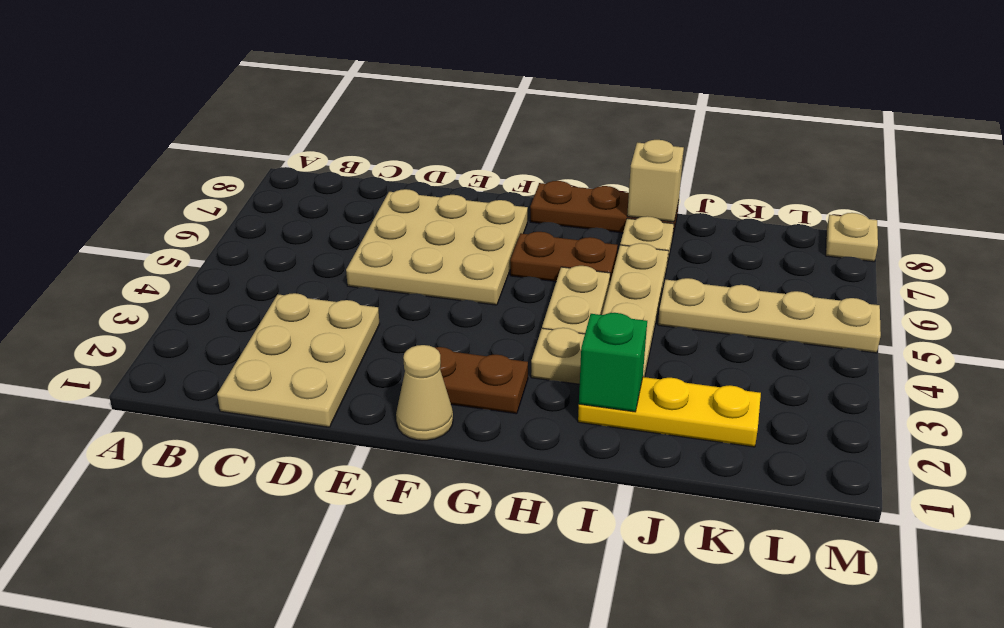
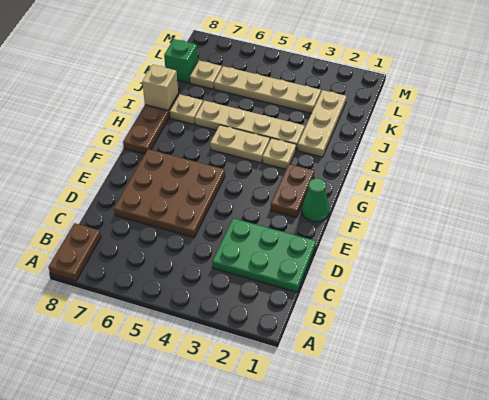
tan 2x3 plate [217,293,380,427] -> green 2x3 plate [212,218,316,292]
tan 3x3 plate [346,189,528,305] -> brown 3x3 plate [114,149,225,238]
tan 1x1 cone [396,345,453,440] -> green 1x1 cone [302,178,330,222]
brown 1x2 plate [510,232,618,282] -> brown 1x2 plate moved to [49,223,101,281]
yellow 1x3 plate [578,377,761,447] -> tan 1x3 plate [298,90,346,157]
green 1x1 brick [579,313,647,412] -> green 1x1 brick moved to [164,39,198,83]
tan 1x4 plate [658,278,881,353] -> tan 1x4 plate turned to [214,66,321,113]
tan 1x1 plate [826,213,878,262] -> tan 1x1 plate moved to [190,61,222,89]

